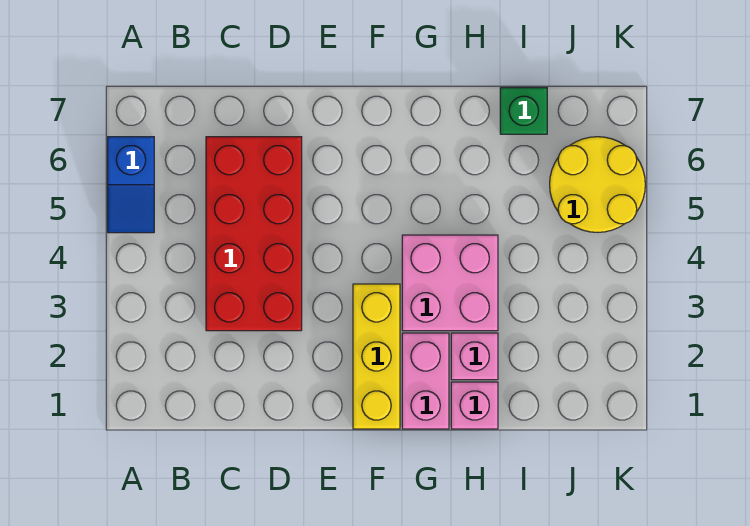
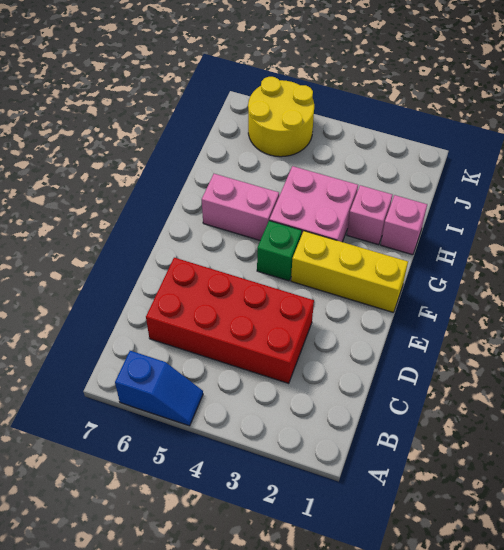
pink 1x2 brick [402,333,449,429] -> pink 1x2 brick moved to [202,174,279,240]
green 1x1 brick [500,88,547,134] -> green 1x1 brick moved to [257,221,302,281]

